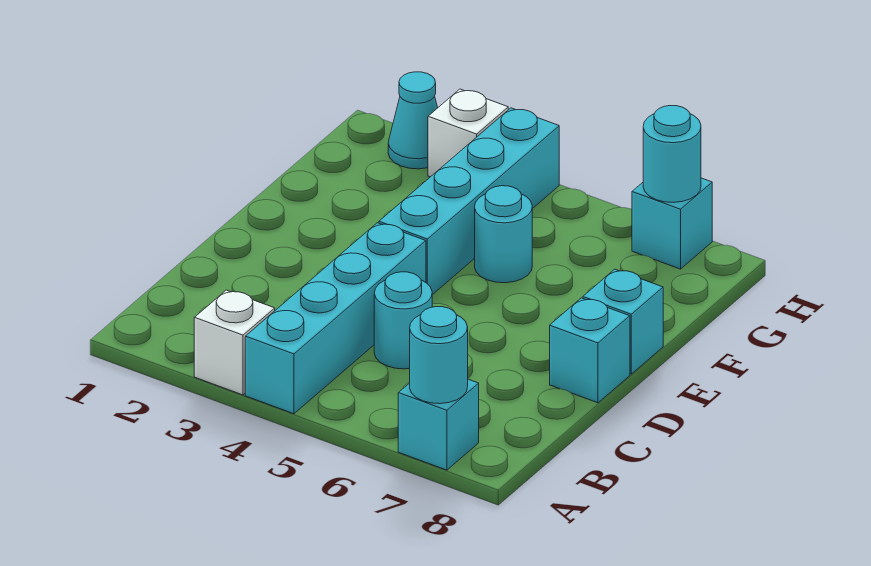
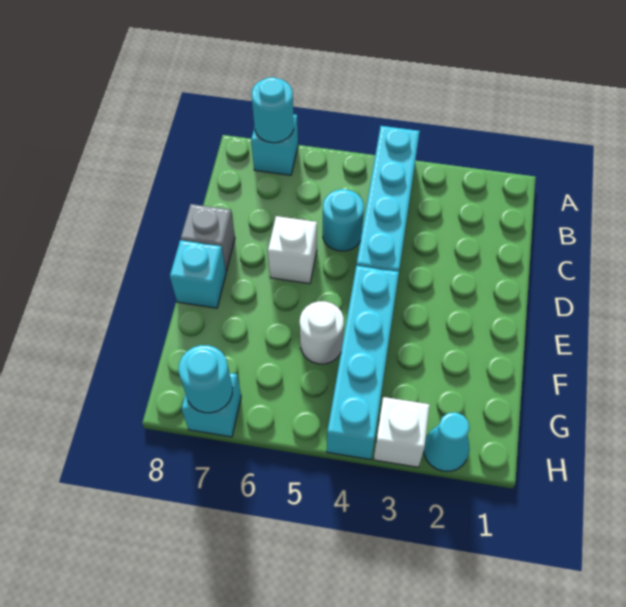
white 1x1 brick [194,290,275,395] -> white 1x1 brick moved to [268,216,317,284]
cyan 1x1 brick [550,298,630,403] -> grey 1x1 brick [181,204,235,271]
cyan 1x1 round brick [475,186,532,283] -> white 1x1 round brick [300,301,344,364]

